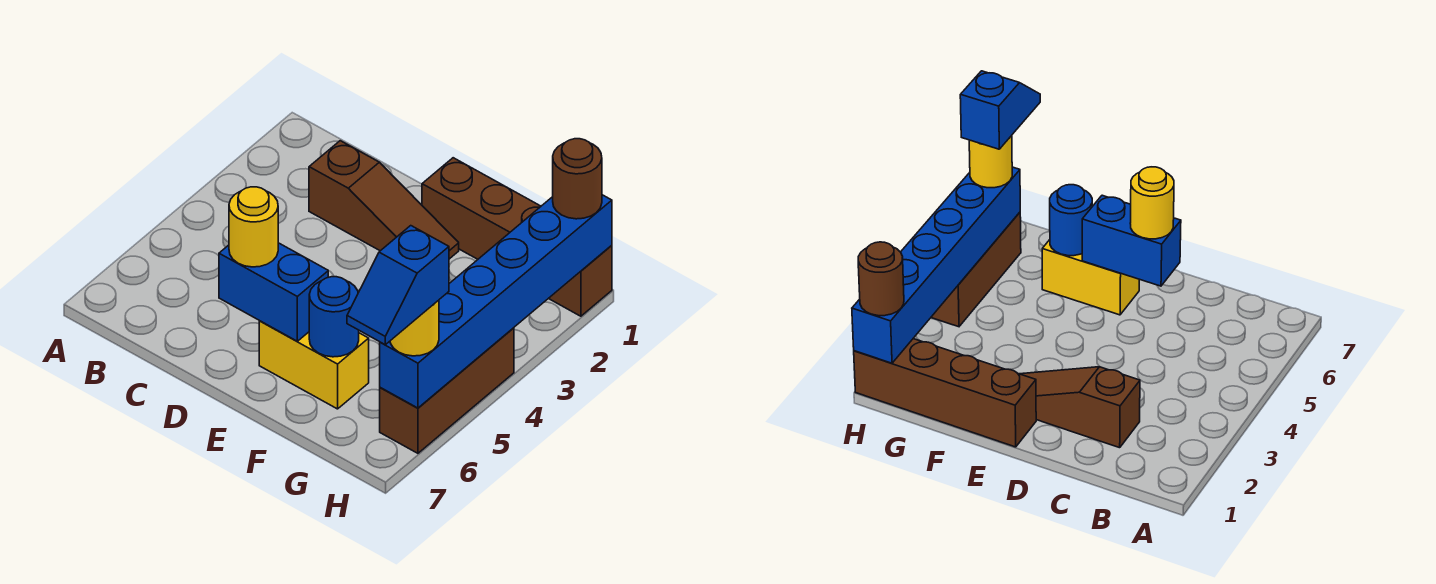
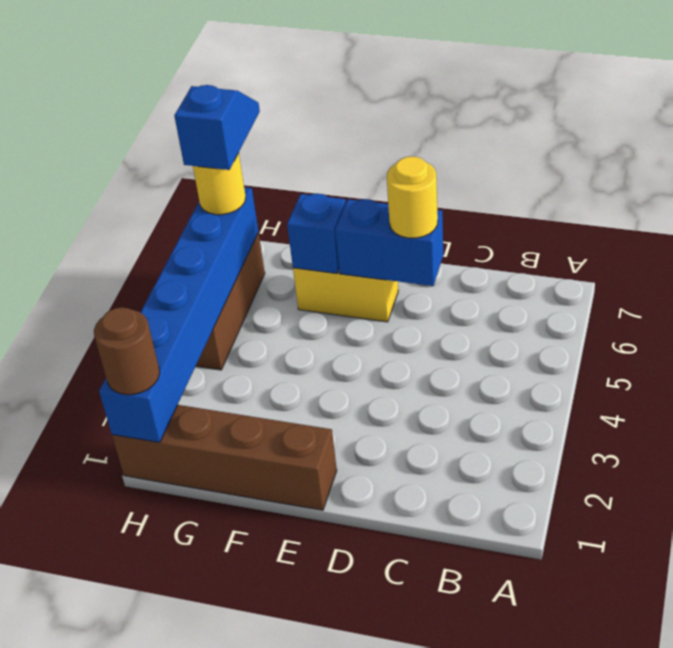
brown 1x3 slope [309,141,459,259] -> none
blue 1x1 round brick [309,277,359,357] -> blue 1x1 brick [287,194,346,273]

